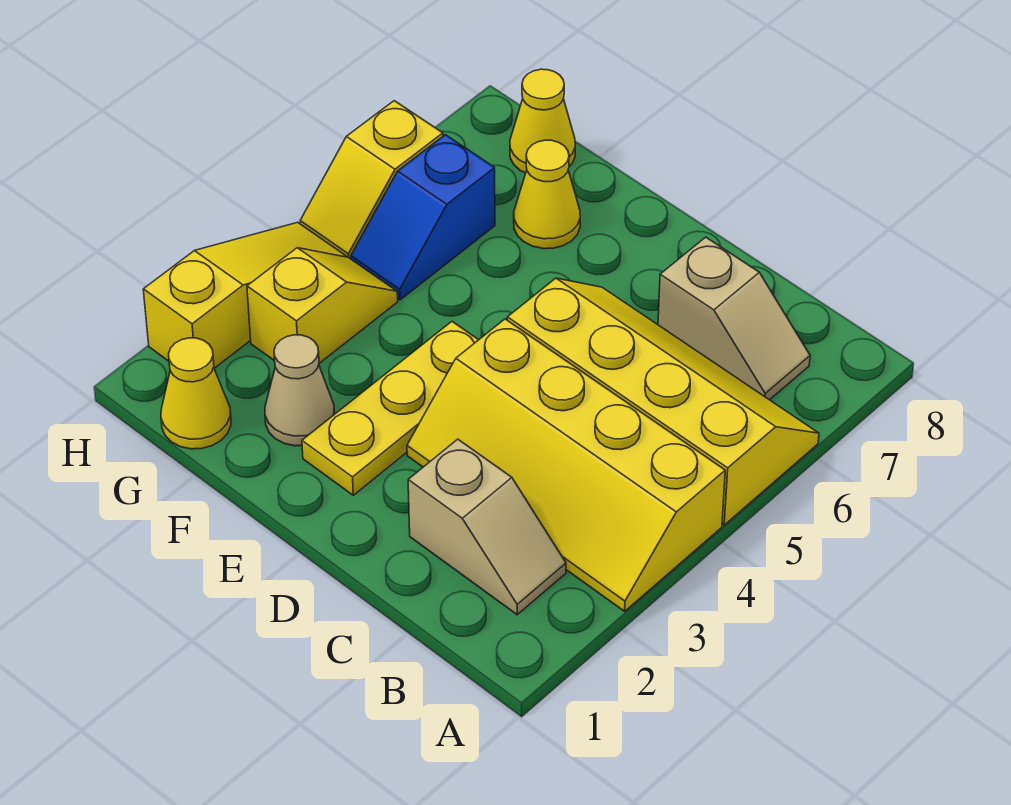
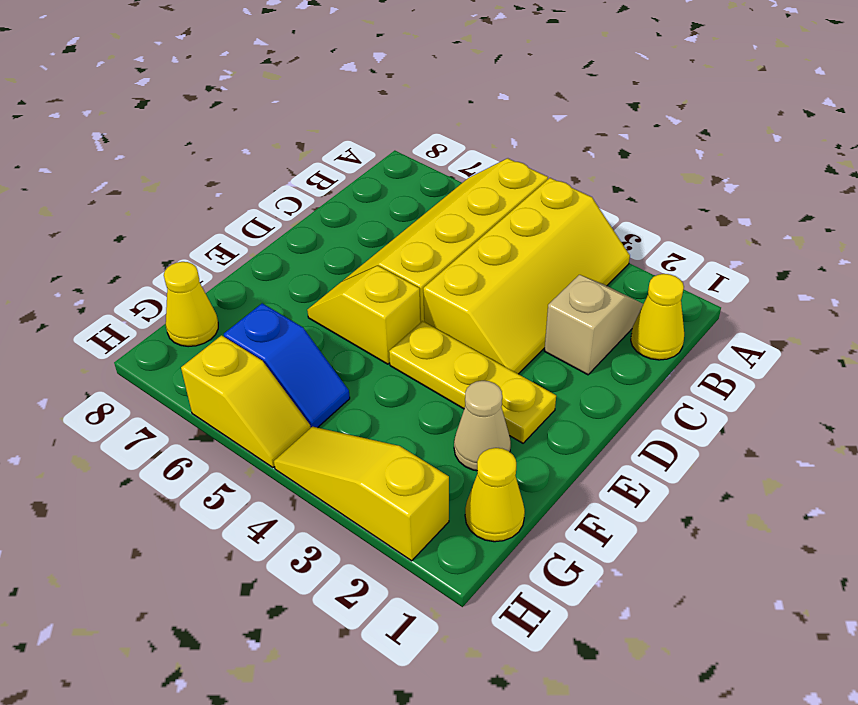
tan 1x2 slope [658,237,810,400] -> none
yellow 1x1 cone [514,140,580,249] -> yellow 1x1 cone moved to [631,274,684,360]
yellow 1x2 slope [247,248,398,363] -> yellow 1x2 slope moved to [307,266,421,364]

